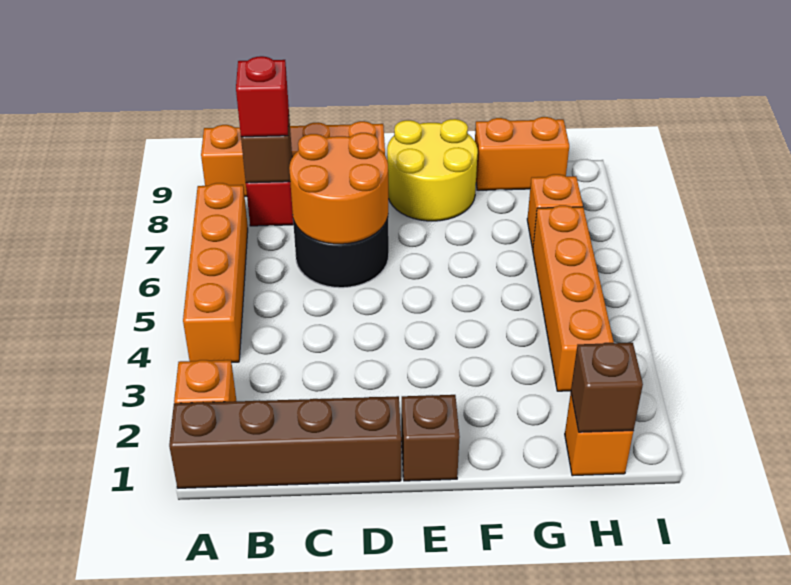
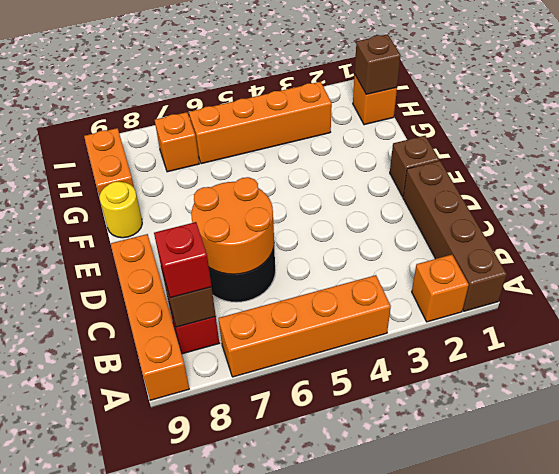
yellow 2x2 round brick [387,119,478,221] -> yellow 1x1 round brick [100,182,142,238]

